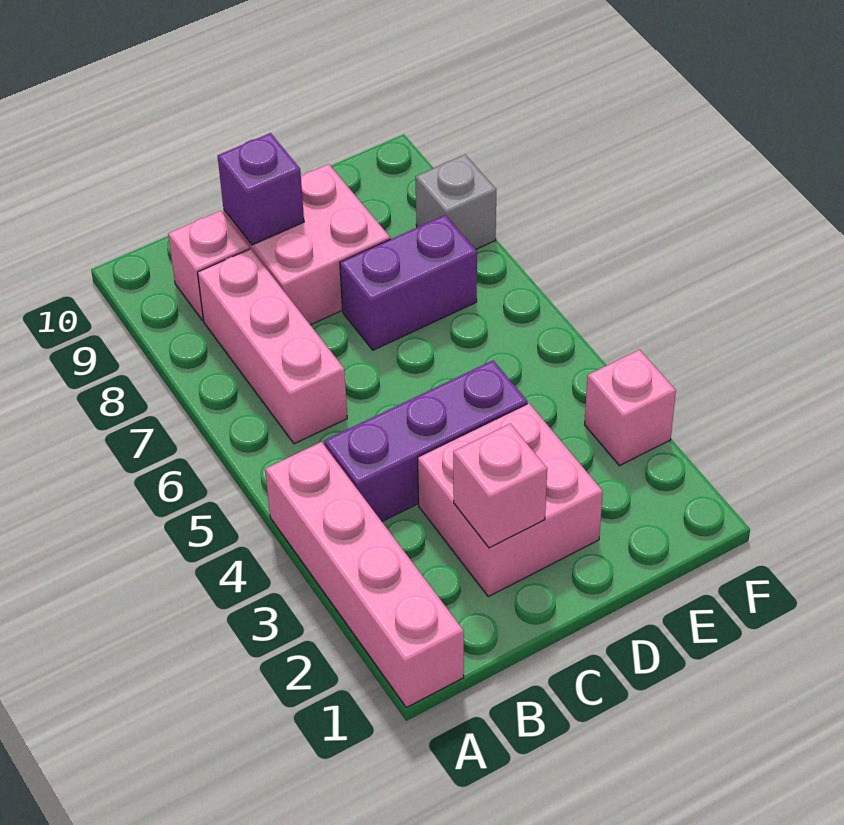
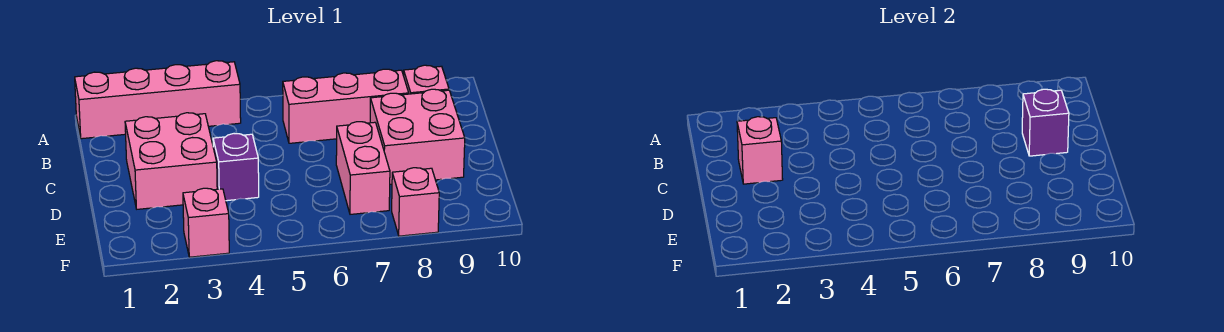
purple 1x3 brick [325,360,527,521] -> purple 1x1 brick [213,134,259,201]
purple 1x2 brick [340,215,477,350] -> pink 1x2 brick [336,122,390,214]
grey 1x1 brick [415,155,496,250] -> pink 1x1 brick [392,168,439,236]

